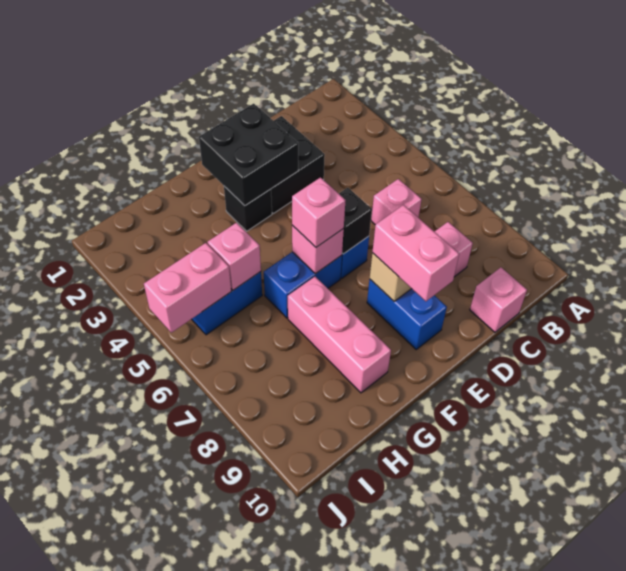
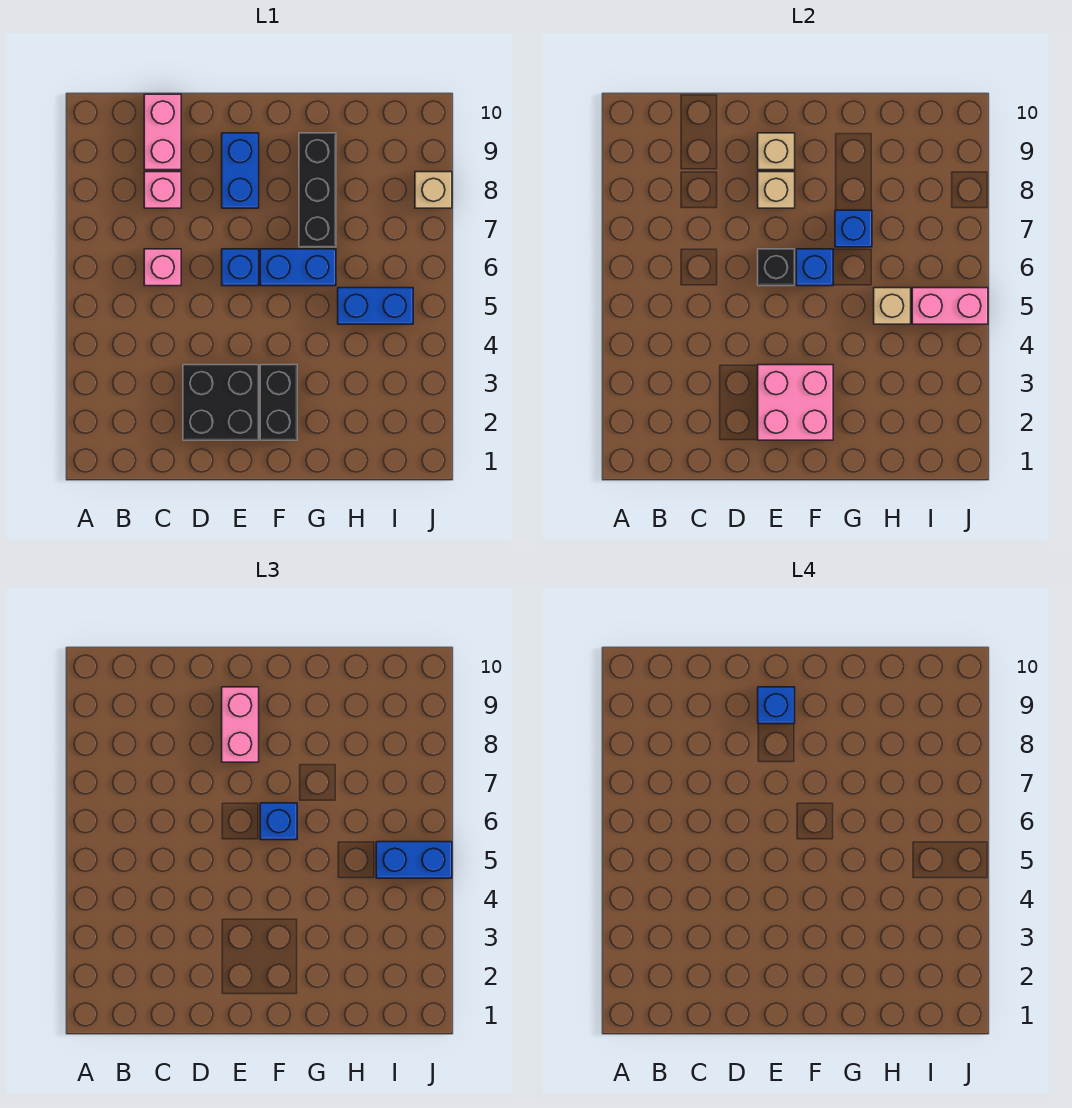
pink 1x1 brick [470,267,527,332] -> pink 1x2 brick [144,94,181,170]
black 2x2 brick [199,104,298,206] -> pink 2x2 brick [758,365,833,440]
none -> tan 1x1 brick [758,133,795,170]
none -> blue 1x1 brick [758,687,795,724]
black 1x1 brick [224,186,272,231] -> black 1x2 brick [260,365,297,440]
pink 1x1 brick [292,225,344,274] -> blue 1x1 brick [796,249,833,286]
pink 1x1 brick [292,178,346,247] -> blue 1x1 brick [260,803,297,840]
pink 1x3 brick [288,277,391,393] -> black 1x3 brick [299,133,336,247]
none -> blue 1x1 brick [835,210,872,247]
pink 1x1 brick [208,223,261,290] -> tan 1x1 brick [874,288,911,324]
none -> blue 1x2 brick [376,842,452,878]
none -> tan 1x1 brick [415,172,452,208]

